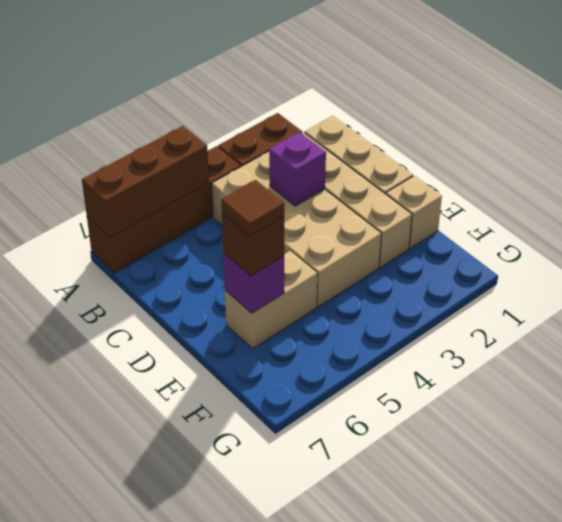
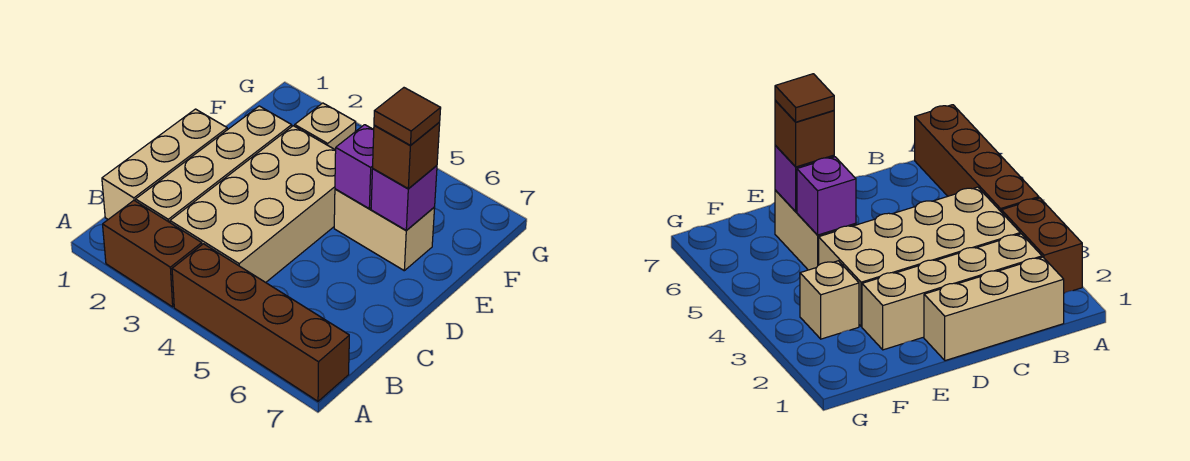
brown 1x3 brick [82,126,209,237] -> none
purple 1x1 brick [269,132,326,206] -> purple 1x1 brick moved to [335,125,374,209]
tan 1x1 brick [386,176,442,248] -> tan 1x1 brick moved to [295,103,356,150]

